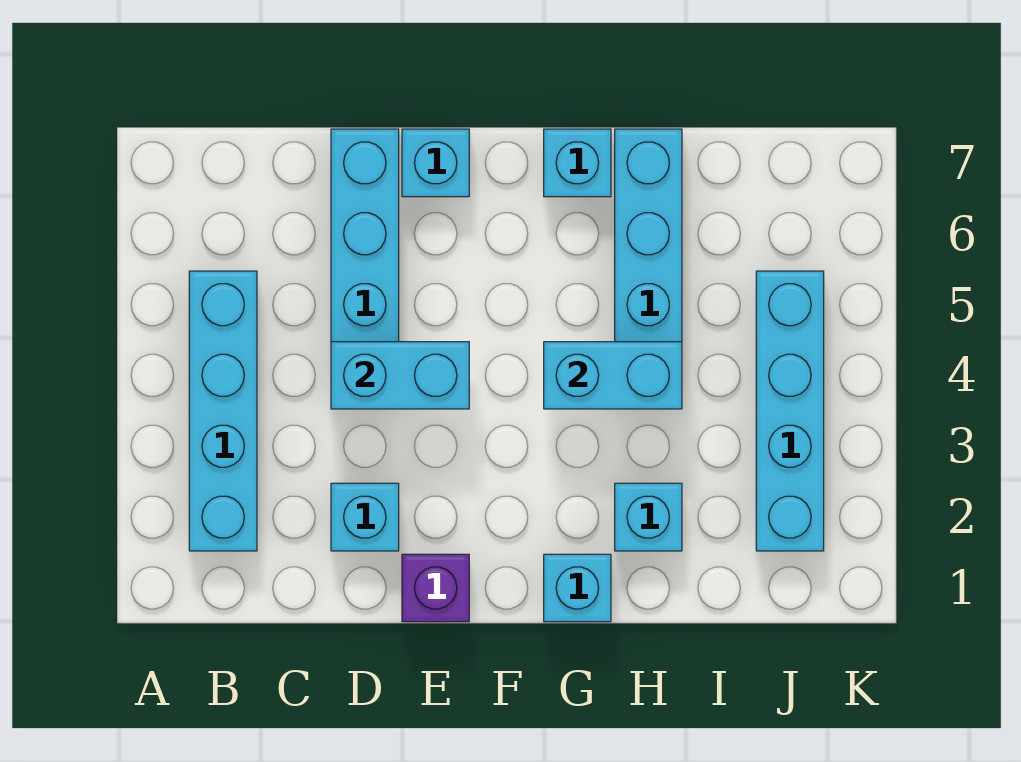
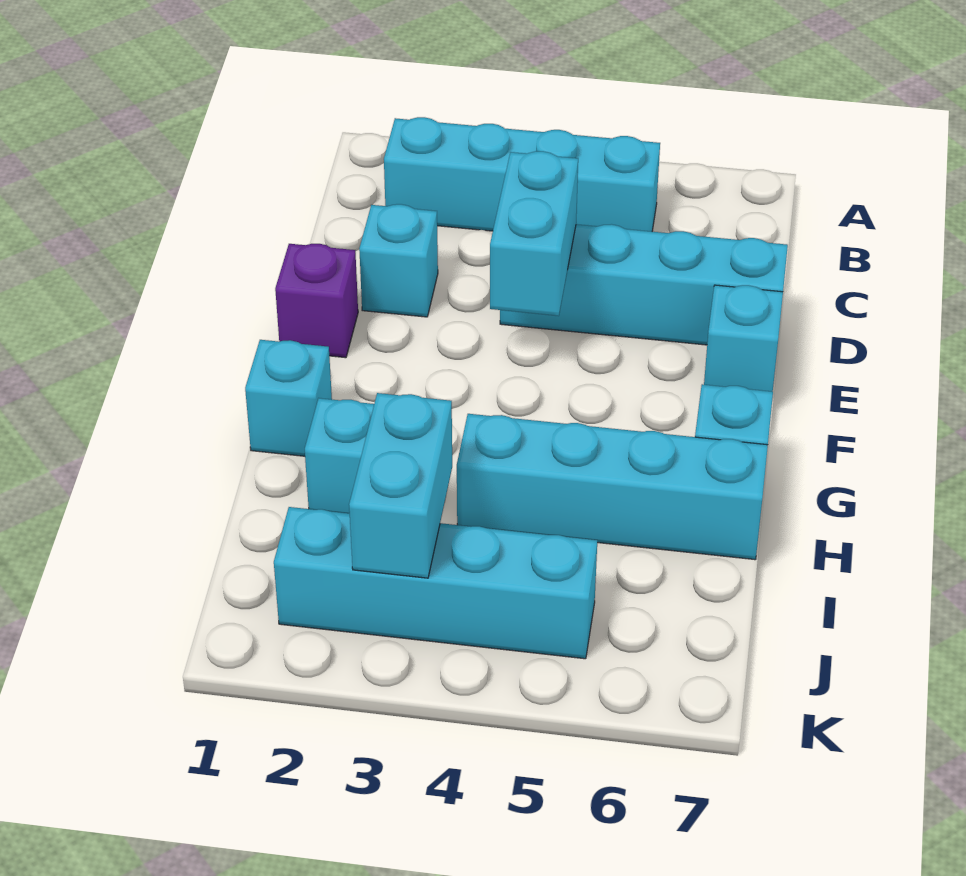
cyan 1x2 brick [544,342,682,409] -> cyan 1x2 brick moved to [349,393,452,578]

